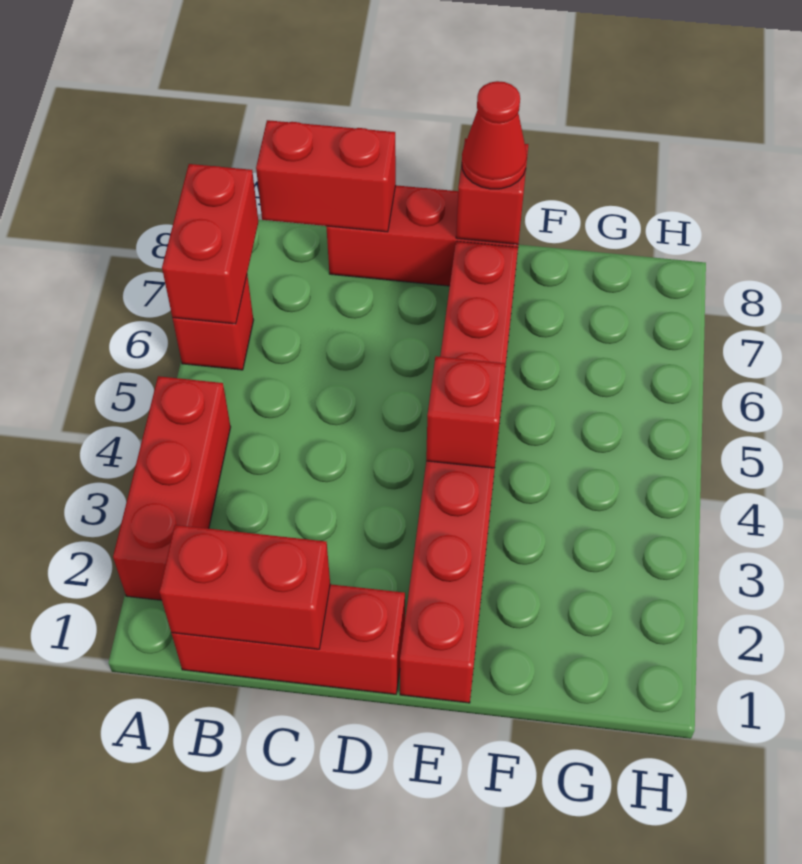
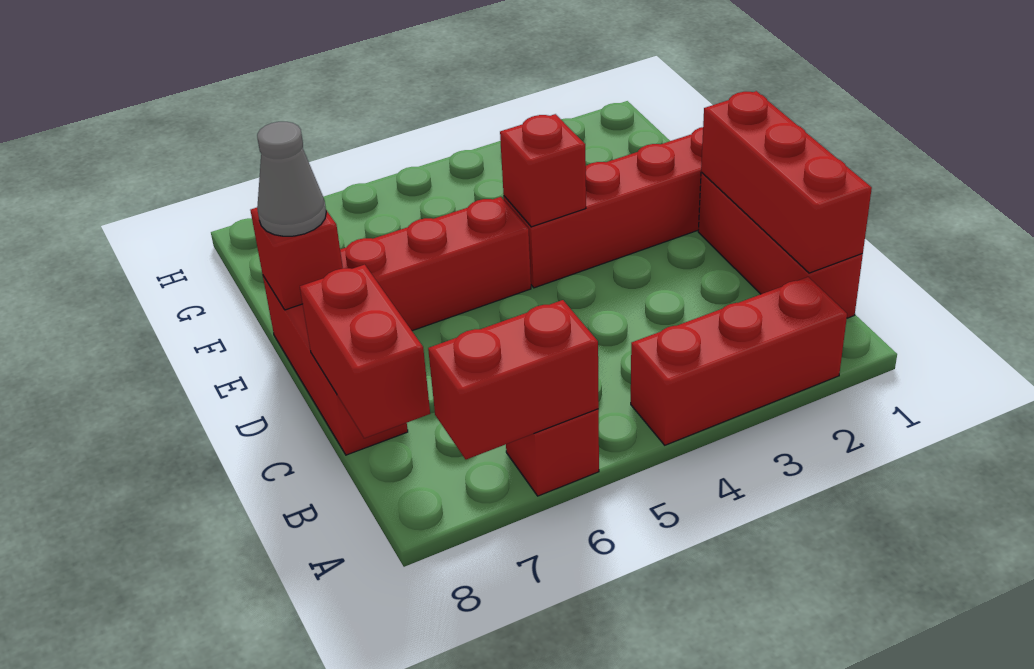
red 1x2 brick [159,525,330,649] -> red 1x3 brick [701,91,872,273]
red 1x1 cone [462,81,527,189] -> grey 1x1 cone [257,122,326,236]

